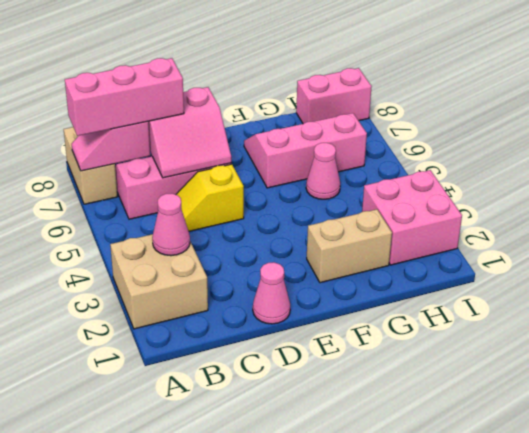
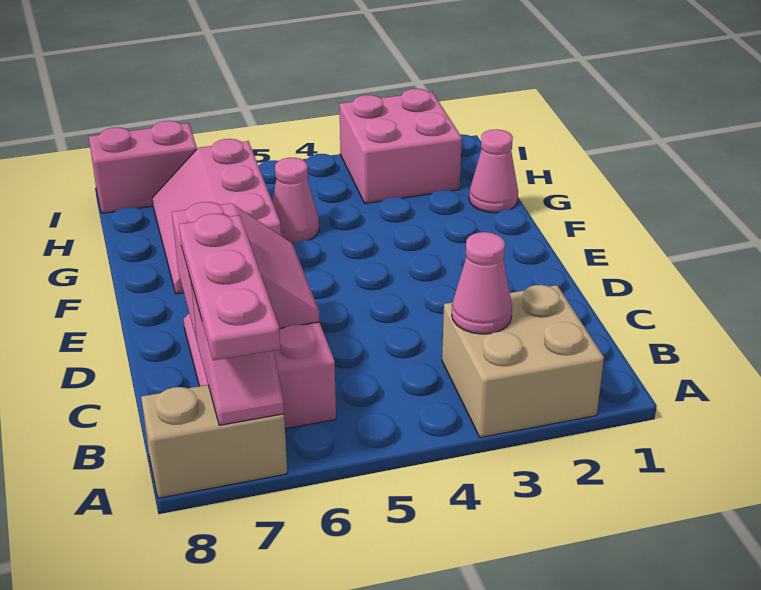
pink 1x3 brick [65,58,184,136] -> pink 1x3 plate [179,214,280,360]
yellow 1x2 slope [176,164,244,231] -> none
pink 1x1 cone [253,262,290,324] -> pink 1x1 cone moved to [469,129,518,213]
tan 1x2 brick [307,209,392,283] -> none
pink 1x2 brick [296,68,372,124] -> pink 1x2 brick turned to [89,121,197,214]

